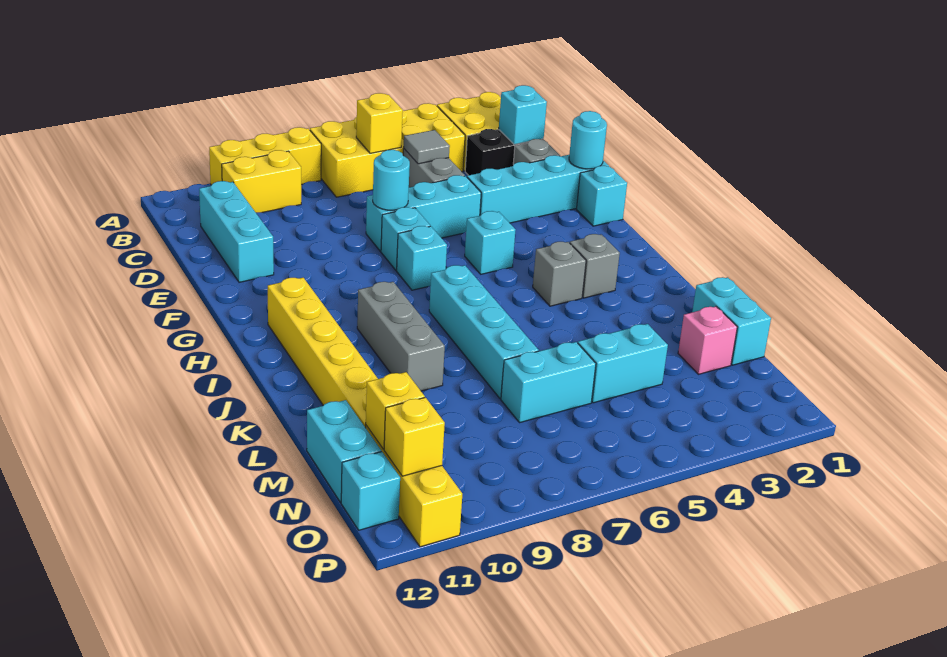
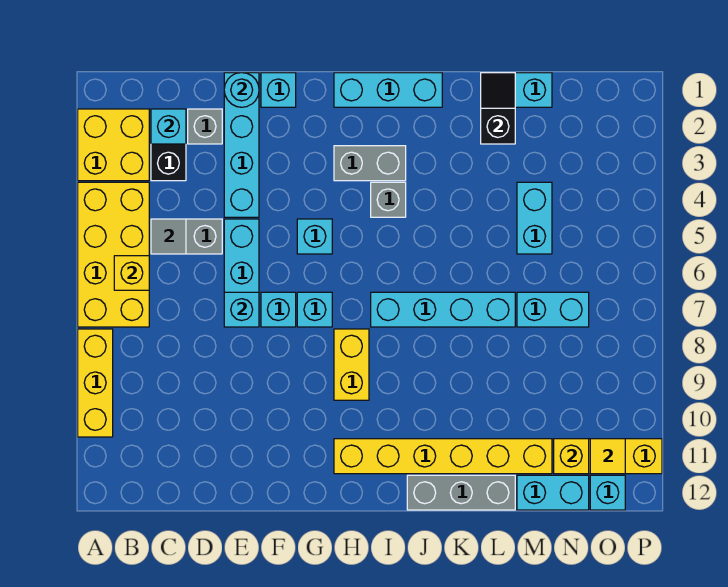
yellow 1x2 brick [222,150,301,213] -> yellow 1x2 brick moved to [334,329,369,400]
cyan 1x3 brick [199,181,274,282] -> cyan 1x3 brick moved to [334,73,442,107]
cyan 1x1 round brick [373,150,410,210] -> cyan 1x1 brick [224,292,259,327]
grey 1x1 brick [570,234,620,298] -> grey 1x2 brick [334,146,406,181]
grey 1x3 brick [357,282,445,391] -> grey 1x3 brick moved to [407,475,515,510]
none -> black 1x2 slope [481,73,515,144]
pink 1x1 brick [678,307,737,374] -> none
cyan 1x2 brick [501,342,596,423] -> cyan 1x2 brick turned to [517,292,589,327]
yellow 1x1 brick [384,397,445,476] -> yellow 1x1 tile [590,439,625,474]

